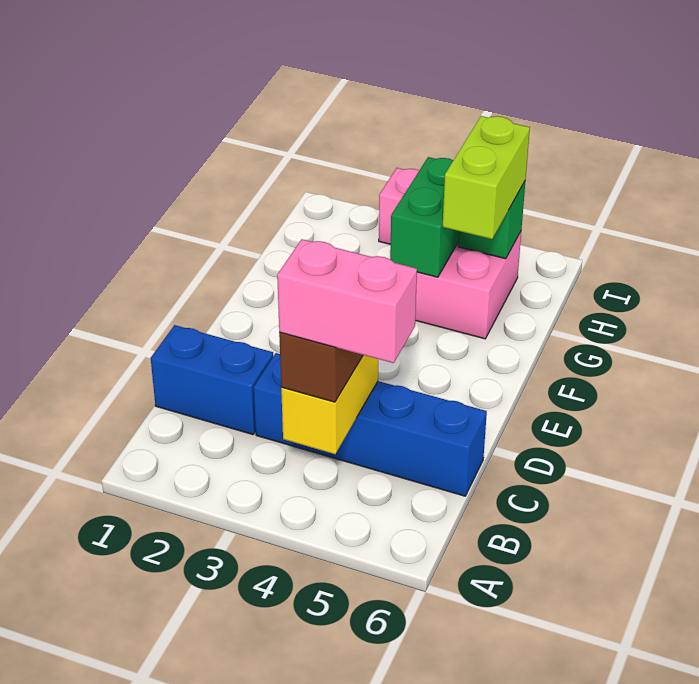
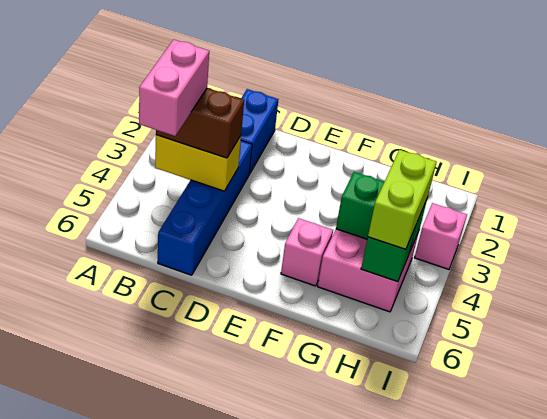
none -> pink 1x1 brick [281,218,333,286]
lime 1x2 brick [443,116,530,239] -> lime 1x2 brick turned to [368,150,437,249]

